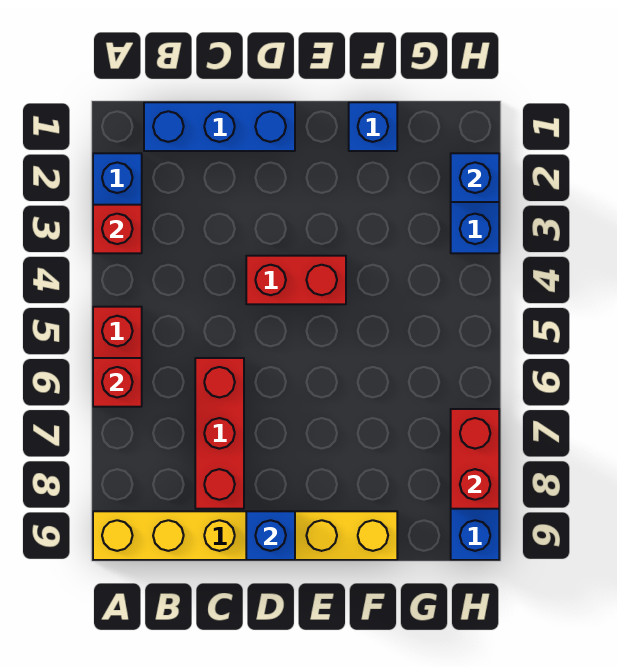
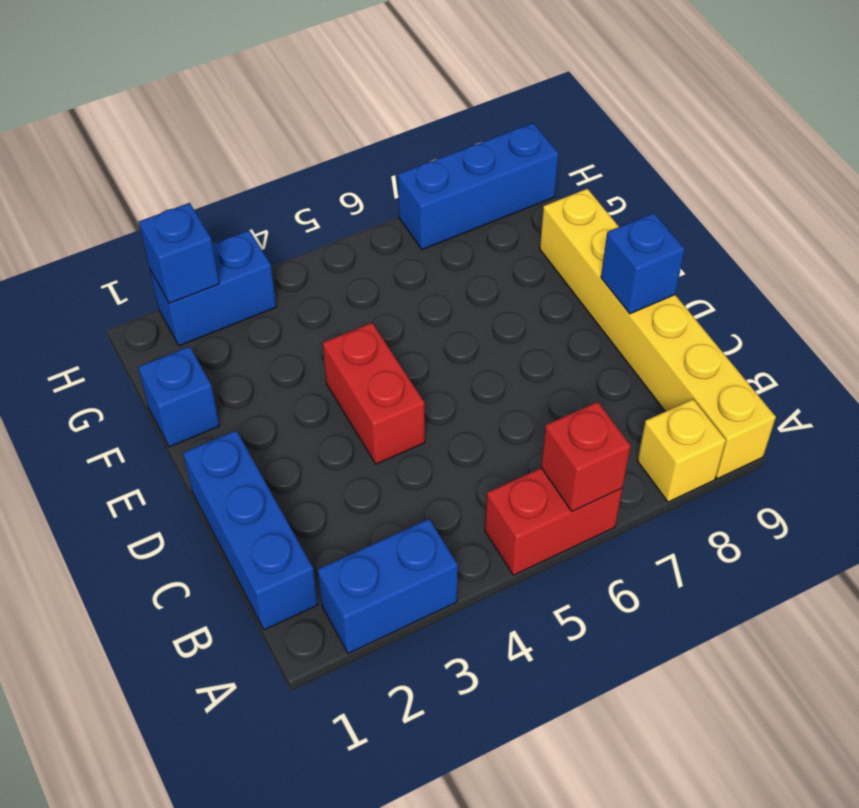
red 1x1 brick [93,205,142,253] -> none
none -> yellow 1x1 brick [637,399,726,502]
red 1x3 brick [195,358,244,509] -> none
red 1x2 brick [451,409,499,509] -> none

